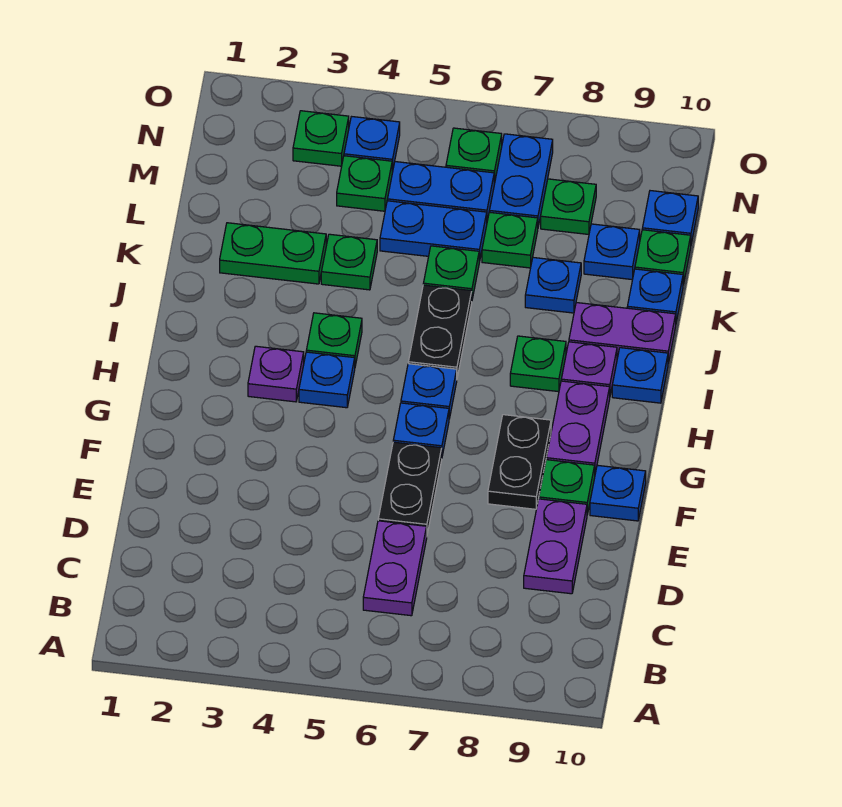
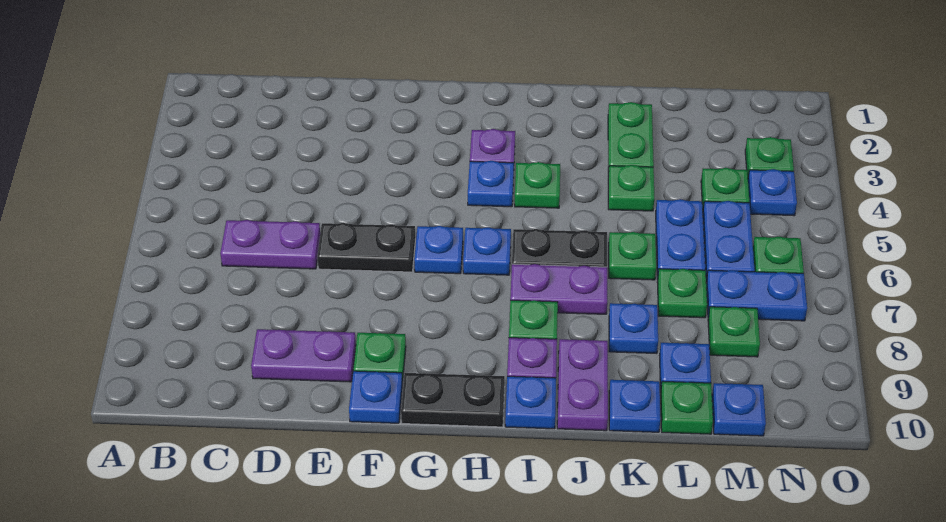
black 1x2 plate [488,415,551,509] -> black 1x2 plate moved to [401,373,505,427]
purple 1x2 plate [546,381,610,473] -> purple 1x2 plate moved to [510,264,607,314]

